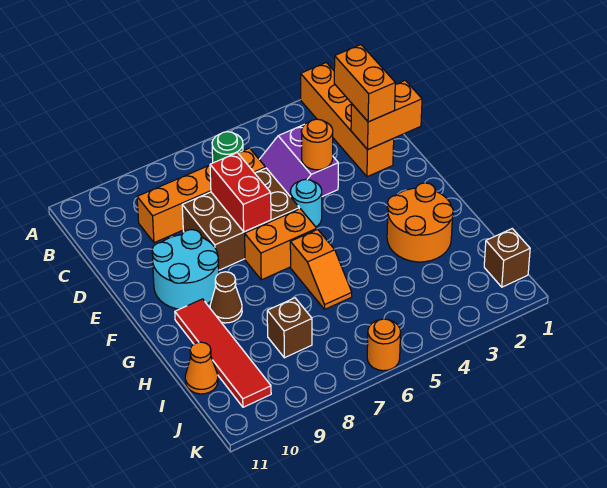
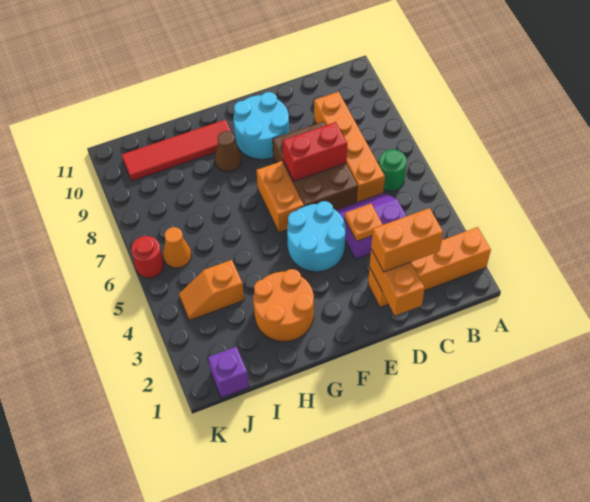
orange 1x1 round brick [301,119,333,170] -> orange 1x1 plate [345,204,383,241]
cyan 1x1 round brick [290,179,322,227] -> cyan 2x2 round brick [287,201,346,272]
orange 1x2 slope [290,230,352,309] -> orange 1x2 slope moved to [179,260,244,320]
brown 1x1 brick [267,298,312,358] -> none
orange 1x1 cone [185,342,218,394] -> orange 1x1 cone moved to [163,227,191,268]
brown 1x1 brick [484,229,530,287] -> purple 1x1 brick [208,347,249,398]
orange 1x1 round brick [367,319,401,371] -> red 1x1 round brick [131,236,164,278]

